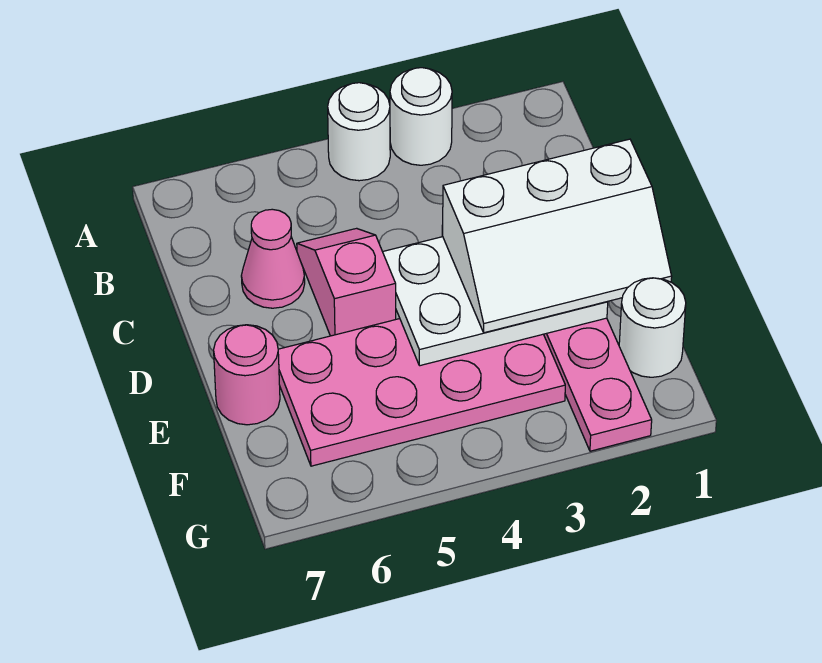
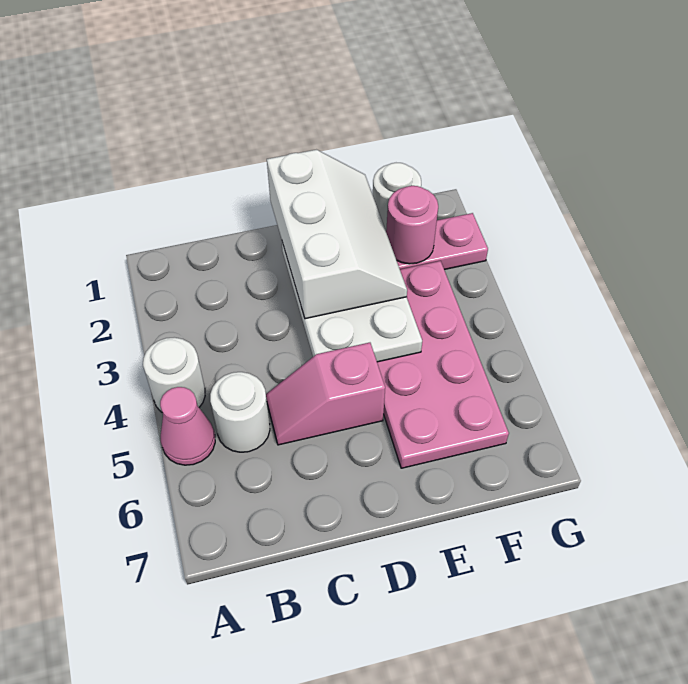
white 1x1 round brick [390,68,452,165] -> white 1x1 round brick moved to [210,372,270,452]
pink 1x1 cone [241,209,305,308] -> pink 1x1 cone moved to [160,387,215,465]
pink 1x1 round brick [214,325,280,425] -> pink 1x1 round brick moved to [386,186,438,264]

